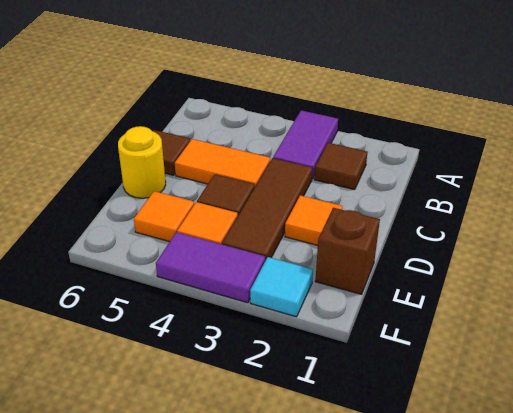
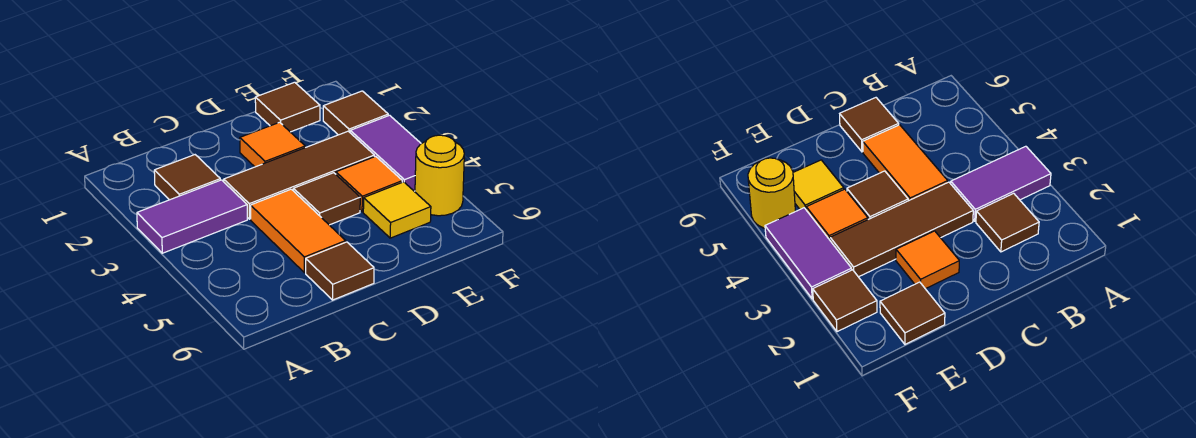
yellow 1x1 round brick [118,126,166,198] -> yellow 1x1 round brick moved to [415,135,464,216]
brown 1x1 brick [315,208,380,294] -> brown 1x1 tile [255,82,320,132]
orange 1x1 tile [134,191,194,242] -> yellow 1x1 tile [363,182,431,238]
cyan 1x1 tile [250,257,313,317] -> brown 1x1 tile [323,91,388,135]

